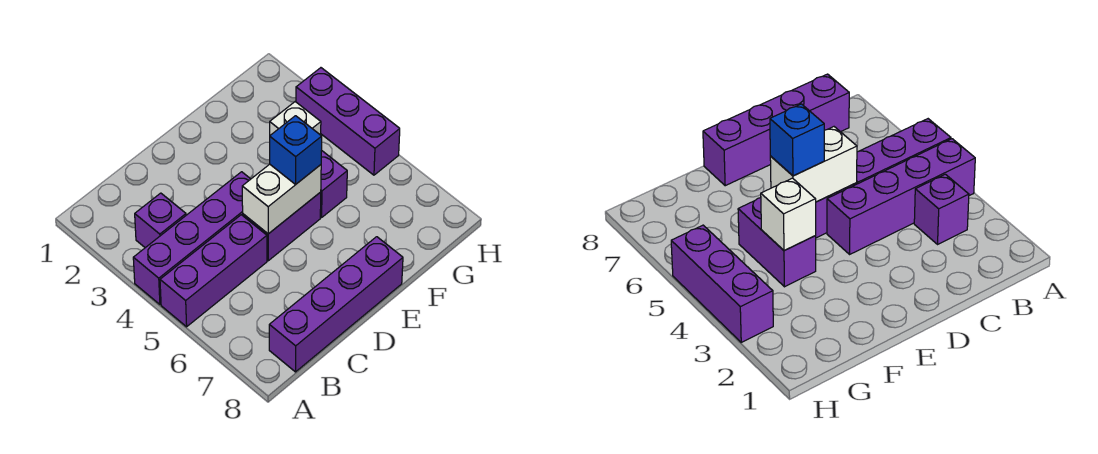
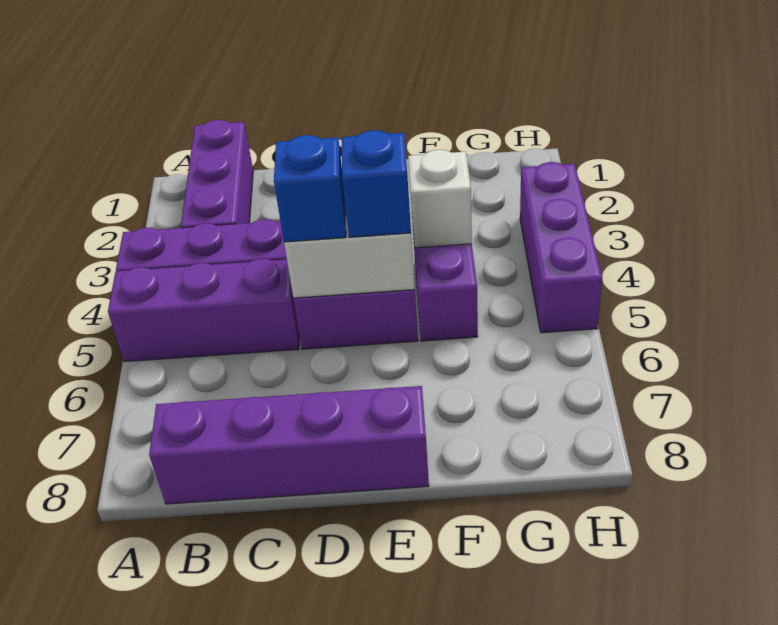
purple 1x1 brick [135,193,186,248] -> purple 1x3 brick [181,120,253,228]
none -> blue 1x1 brick [274,135,346,242]

